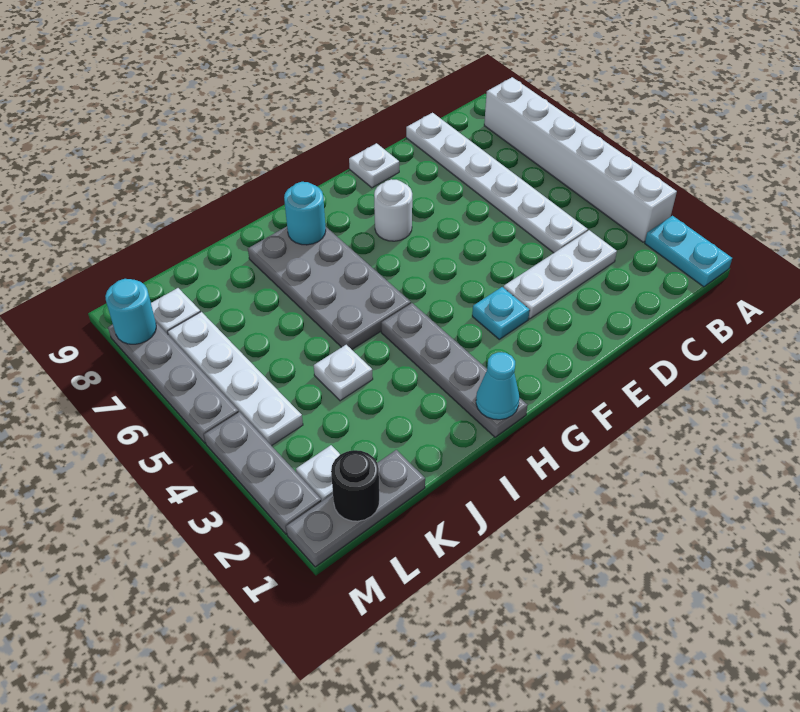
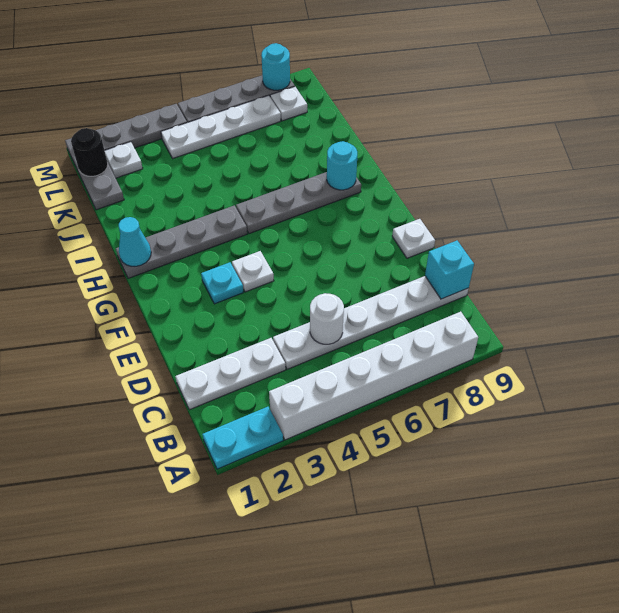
white 1x3 plate [503,230,617,319] -> white 1x3 plate turned to [175,338,286,410]
none -> cyan 1x1 brick [425,241,474,299]
white 1x1 round brick [374,179,412,241] -> white 1x1 round brick moved to [310,293,344,344]
grey 2x4 plate [248,226,411,349] -> grey 1x4 plate [236,172,361,234]
white 1x1 plate [314,345,373,401] -> white 1x1 plate moved to [232,251,274,292]

